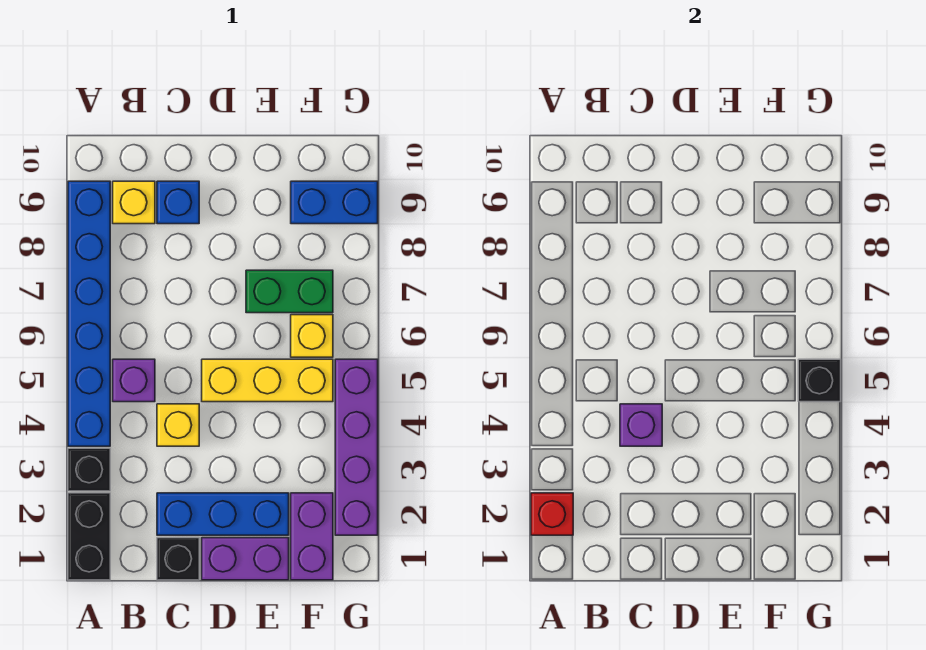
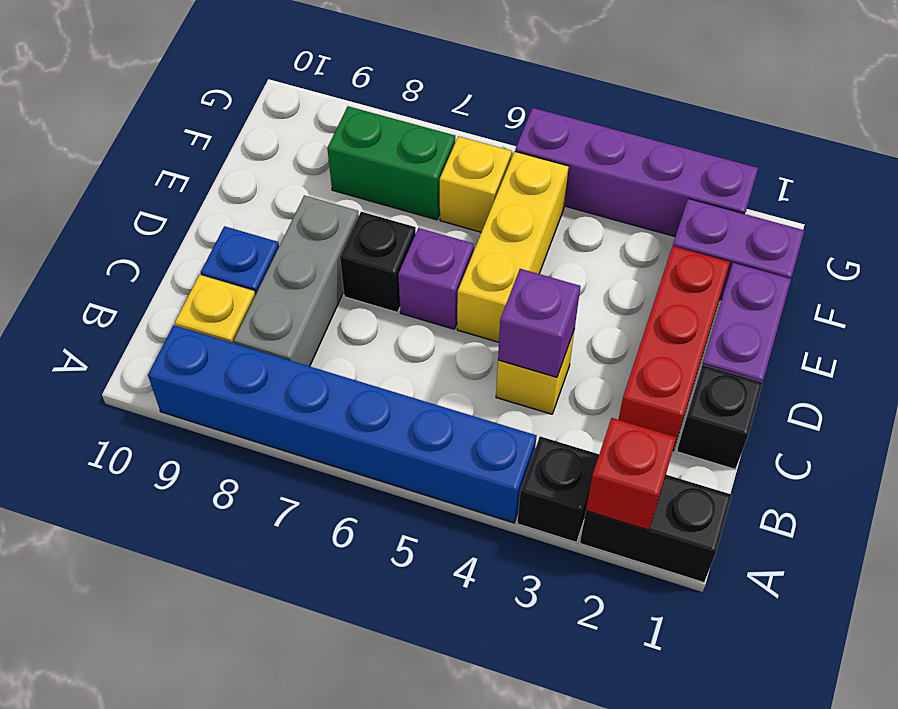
purple 1x1 brick [113,359,155,402] -> purple 1x1 brick moved to [398,228,474,329]
none -> grey 1x3 brick [234,196,359,366]
blue 1x3 brick [157,493,289,535] -> red 1x3 brick [618,246,730,451]
green 1x2 brick [246,270,333,313] -> green 1x2 brick turned to [327,106,455,220]
blue 1x2 brick [291,181,378,224] -> none
black 1x1 brick [798,359,841,402] -> black 1x1 brick moved to [340,212,416,312]

